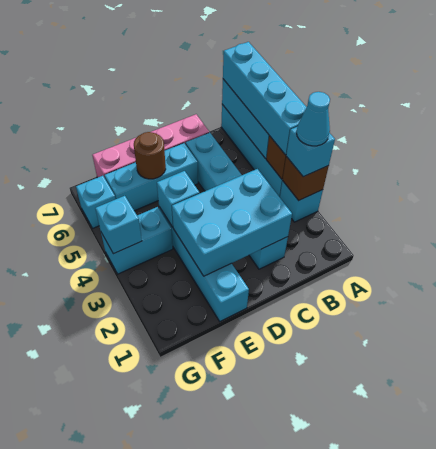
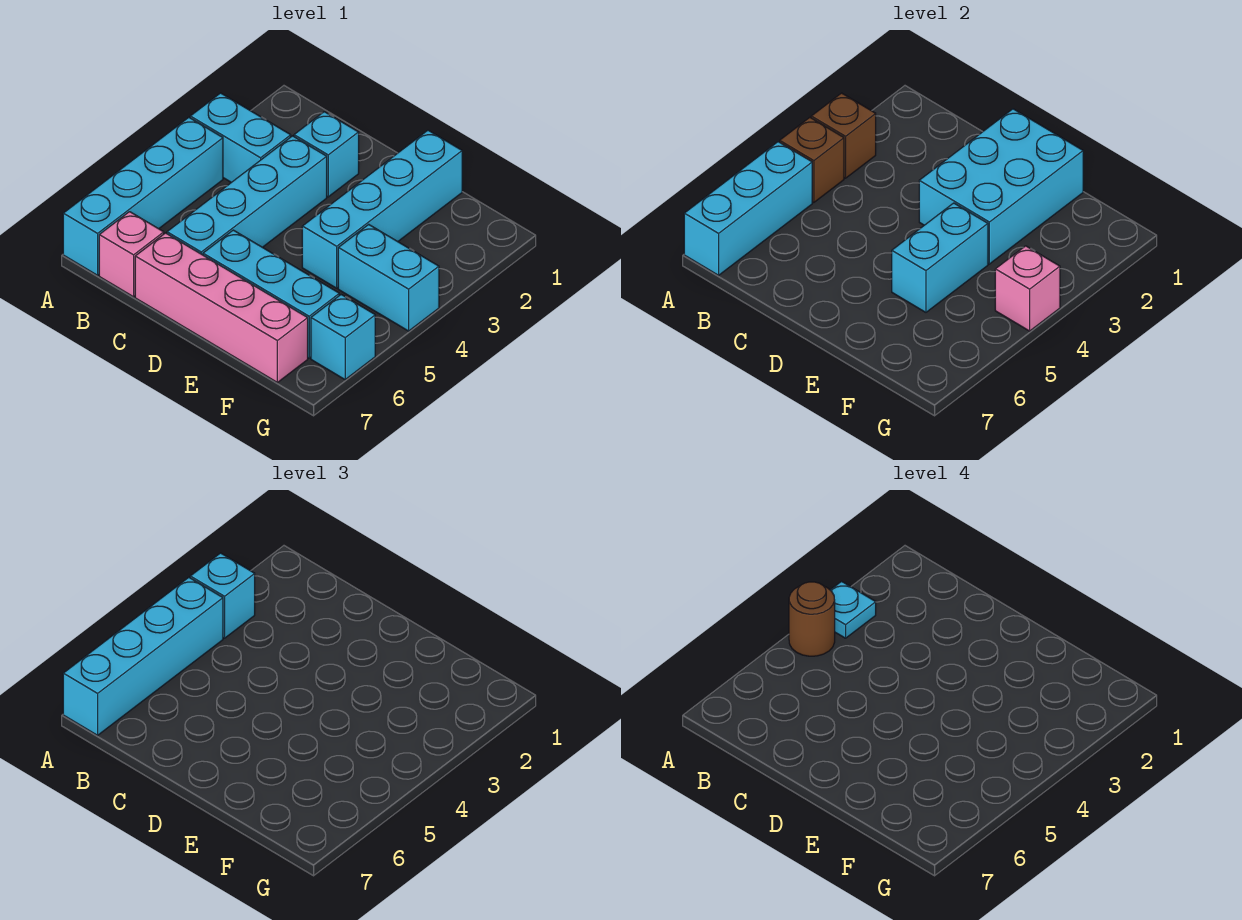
cyan 1x1 brick [280,181,323,222] -> cyan 1x2 brick [190,93,291,182]
cyan 1x1 cone [297,92,330,146] -> cyan 1x1 plate [831,581,876,638]
none -> pink 1x1 brick [99,212,164,297]
cyan 2x3 brick [172,169,292,276] -> cyan 2x3 brick turned to [919,109,1083,264]
cyan 1x1 brick [157,171,199,227] -> cyan 1x2 brick [892,203,988,312]
brown 1x1 round brick [134,132,166,179] -> brown 1x1 round brick moved to [789,582,835,656]
cyan 1x1 brick [95,196,142,254] -> pink 1x1 brick [995,246,1060,331]

